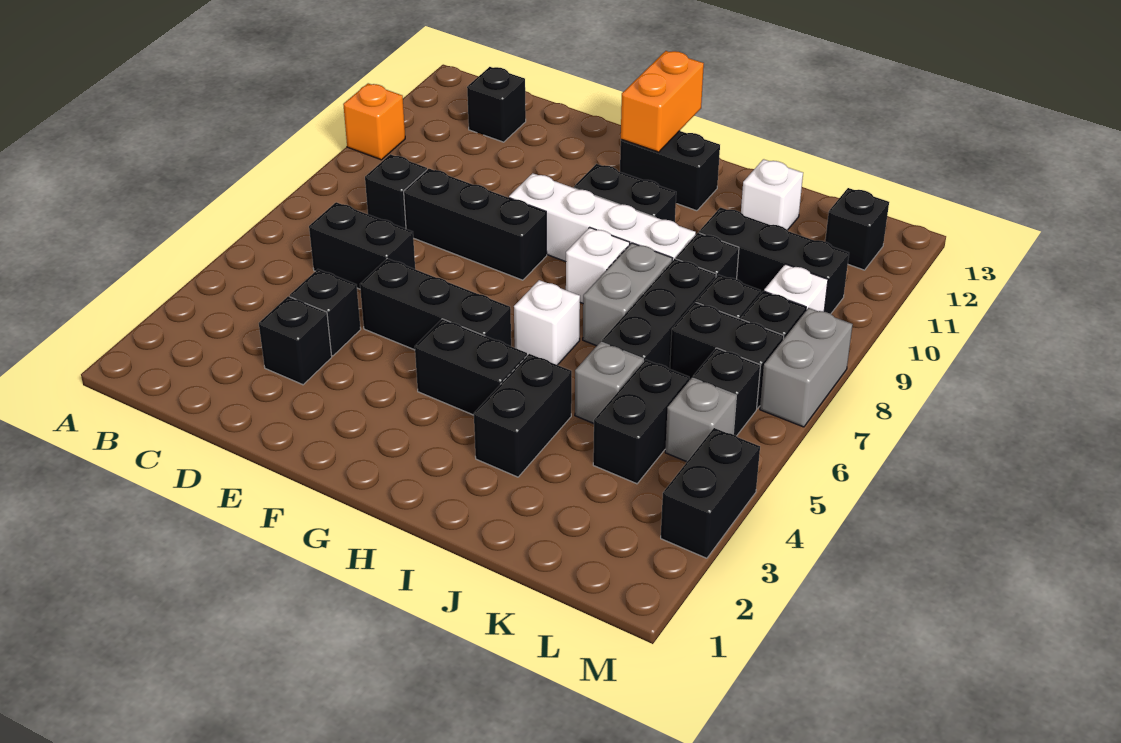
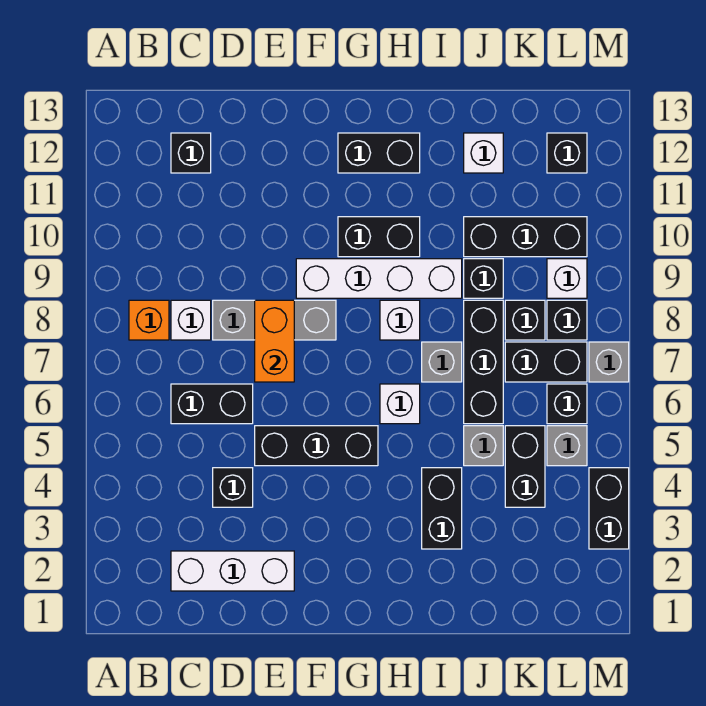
orange 1x1 brick [343,83,405,160] -> orange 1x1 brick moved to [129,300,169,340]
none -> white 1x3 brick [171,551,294,591]
black 1x1 brick [365,154,427,229] -> white 1x1 brick [171,300,211,340]
black 1x1 brick [259,296,332,385] -> none
black 1x3 brick [404,169,547,280] -> grey 1x3 brick [213,300,336,340]
black 1x2 brick [415,319,527,415] -> none
orange 1x2 brick [621,51,704,152] -> orange 1x2 brick moved to [255,300,294,382]
grey 1x2 brick [583,243,673,346] -> grey 1x1 brick [422,342,462,382]
grey 1x2 brick [760,308,853,427] -> grey 1x1 brick [589,342,629,382]

